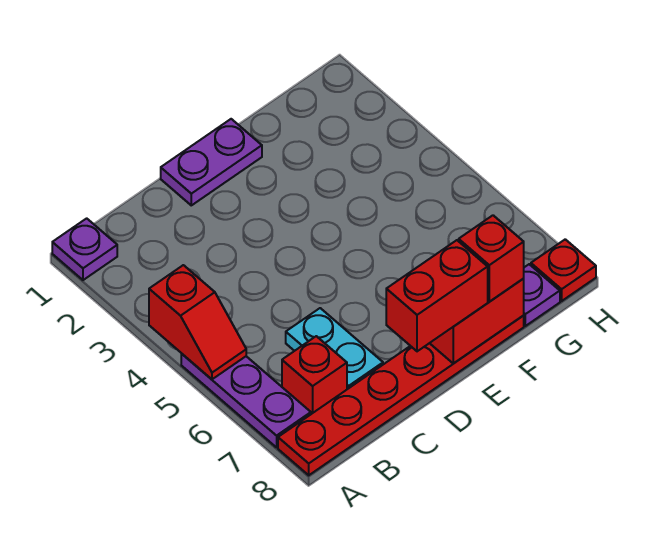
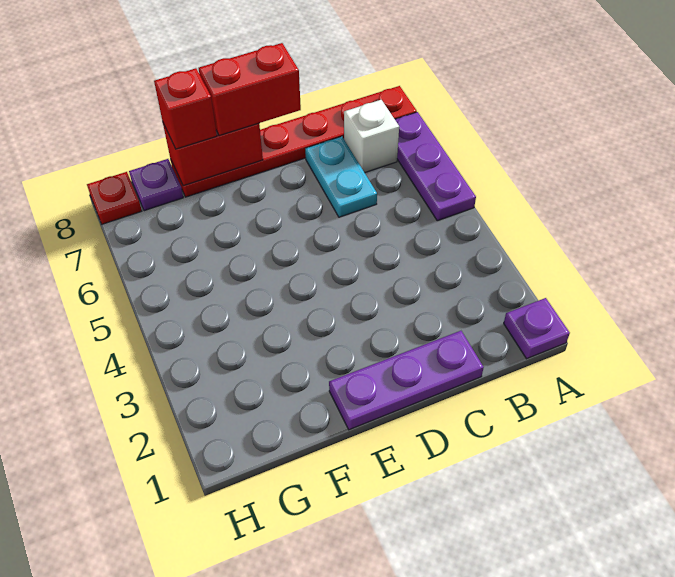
red 1x2 slope [149,265,246,379] -> none
red 1x1 brick [282,336,347,414] -> white 1x1 brick [344,100,399,173]
purple 1x2 plate [161,119,262,205] -> purple 1x3 plate [329,331,484,430]

